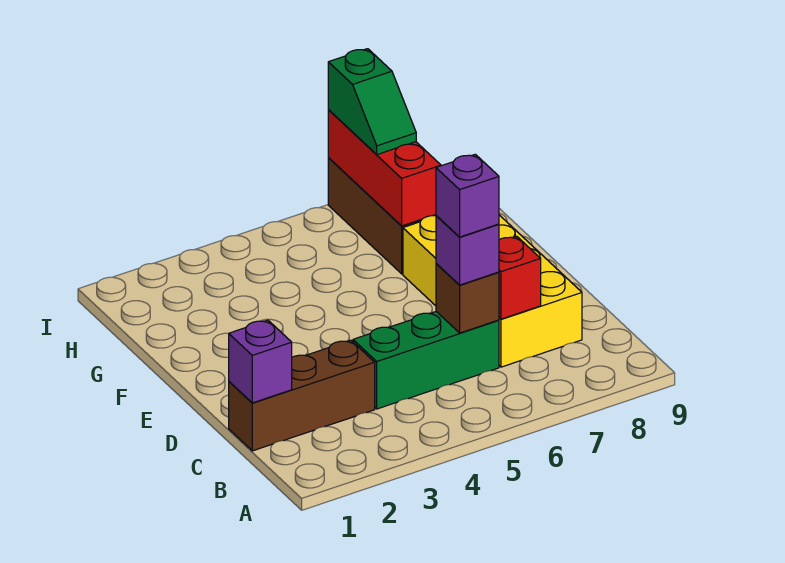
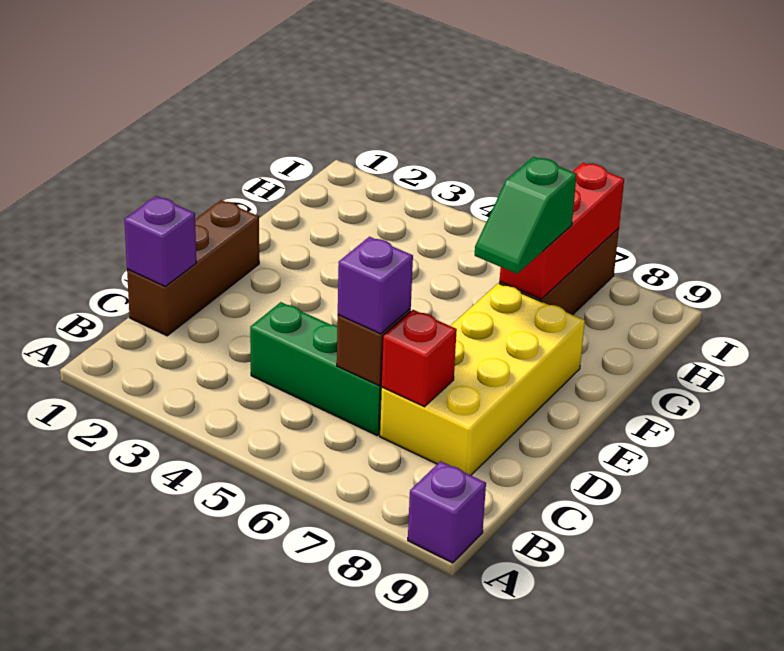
brown 1x3 brick [229,340,375,451] -> brown 1x3 brick turned to [127,200,259,336]
purple 1x1 brick [436,154,499,237] -> purple 1x1 brick moved to [408,461,486,563]
green 1x2 slope [328,49,416,155] -> green 1x2 slope moved to [475,157,577,274]

